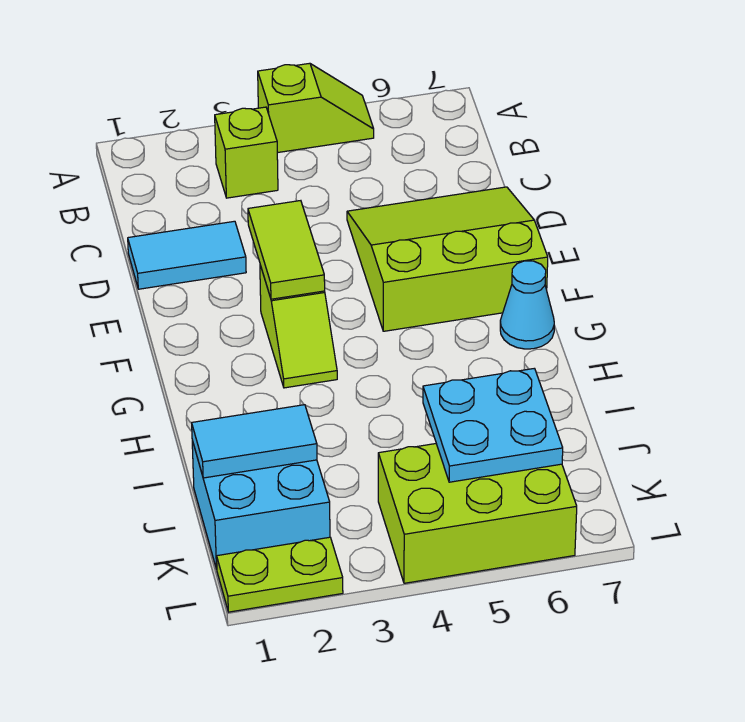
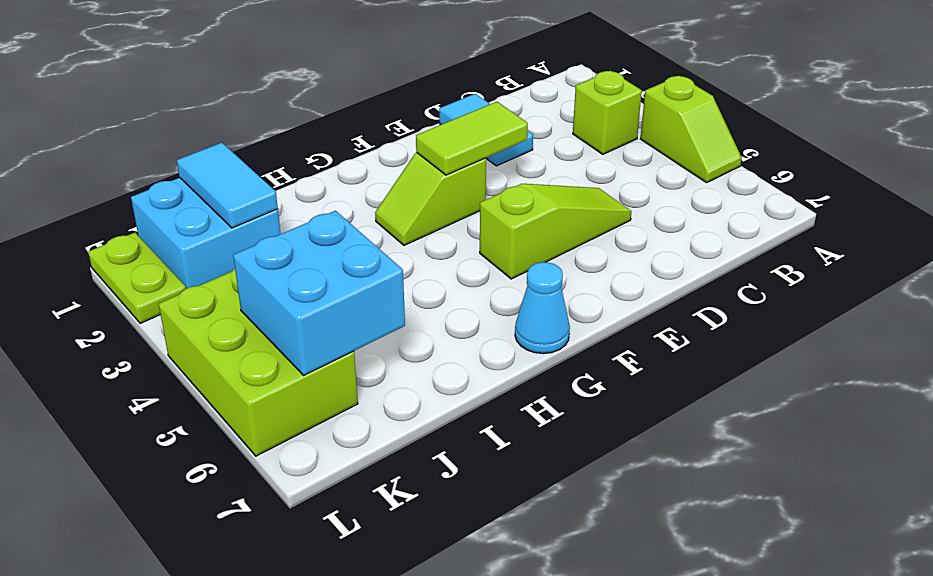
lime 3x3 slope [347,187,548,331] -> lime 1x3 slope [480,184,631,279]
cyan 2x2 plate [423,368,563,482] -> cyan 2x2 brick [233,211,405,375]

